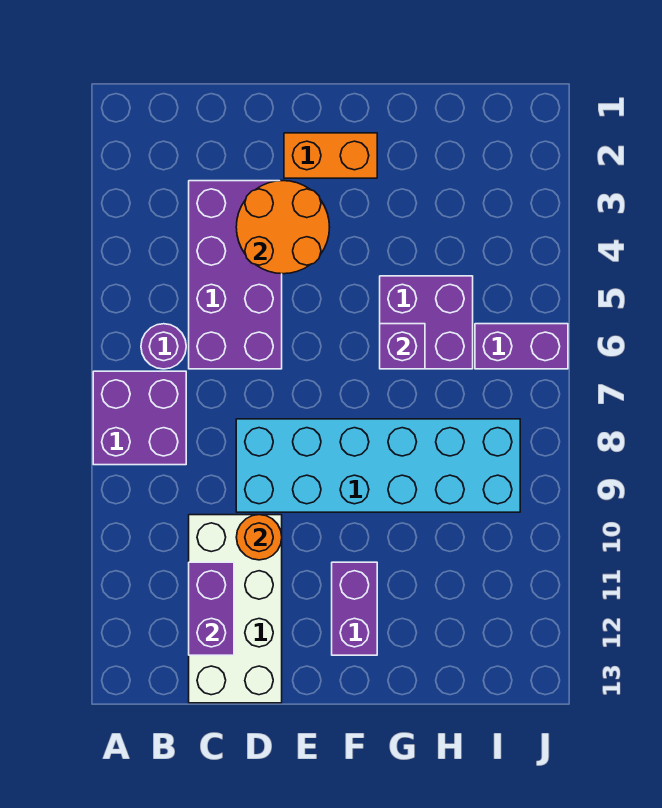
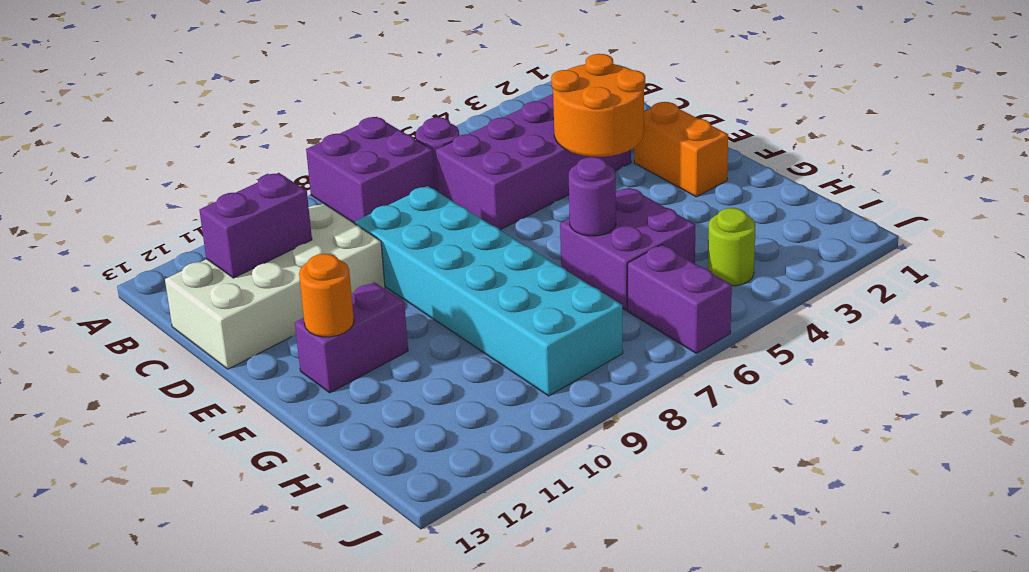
orange 1x1 round brick [236,515,282,560] -> orange 1x1 round brick moved to [299,254,354,337]
purple 1x1 brick [380,324,425,369] -> purple 1x1 round brick [569,157,616,236]
none -> lime 1x1 round brick [708,208,755,286]

